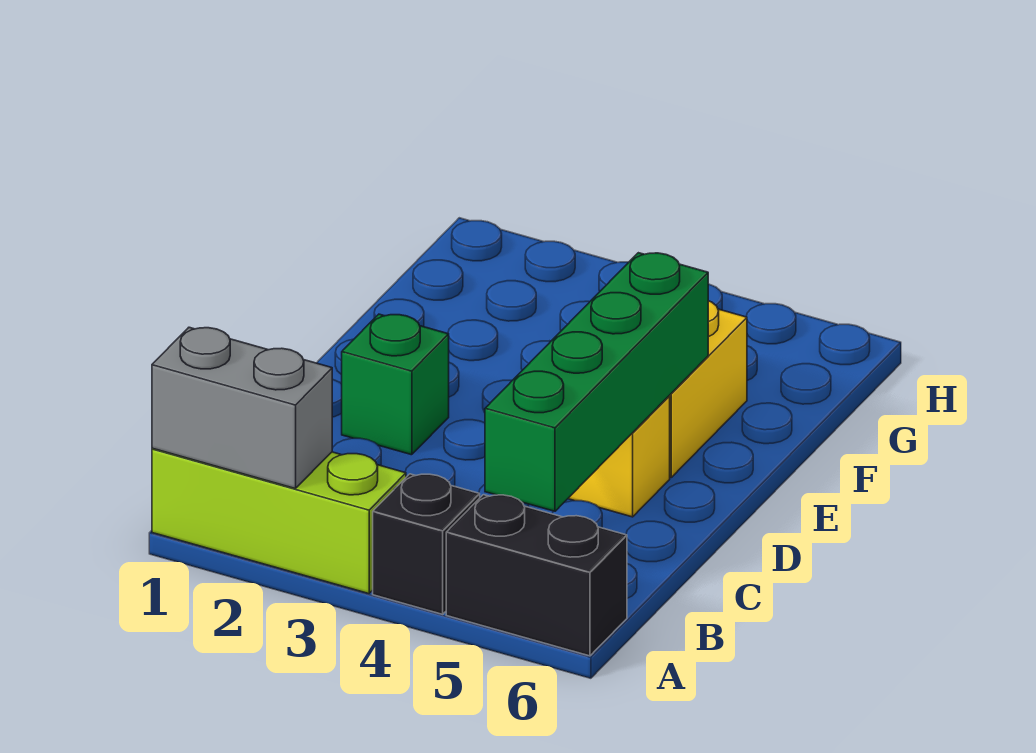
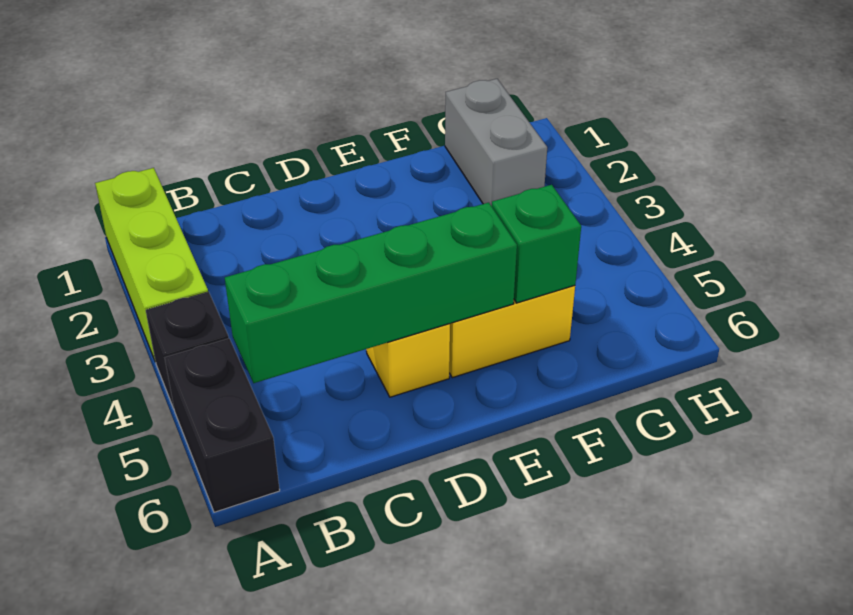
grey 1x2 brick [152,327,332,489] -> grey 1x2 brick moved to [445,79,547,206]
green 1x1 brick [342,314,449,455] -> green 1x1 brick moved to [492,185,581,303]

